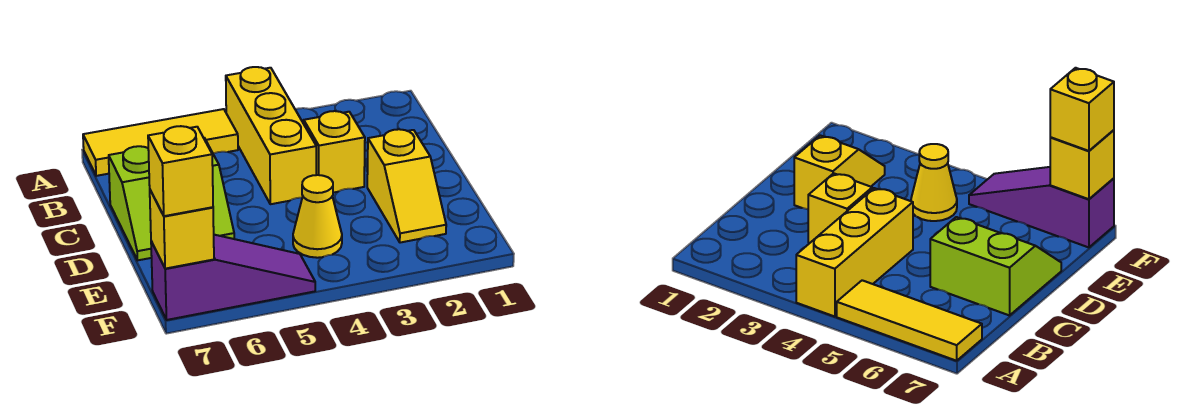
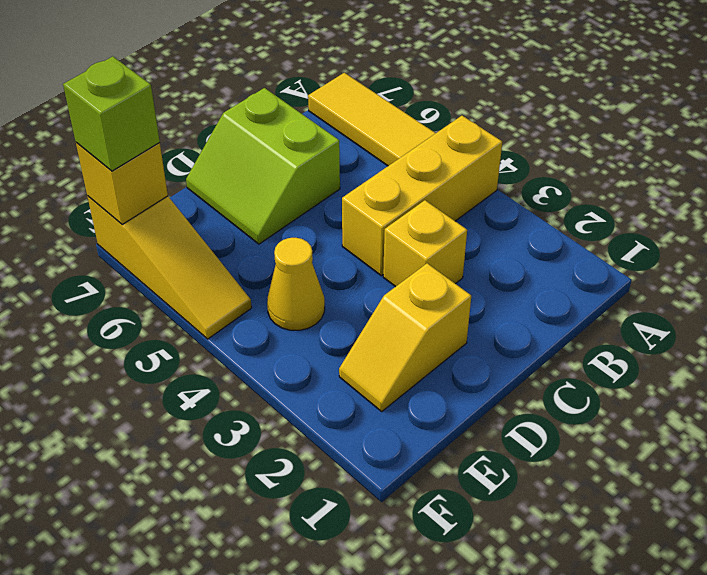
purple 1x3 slope [151,235,315,320] -> yellow 1x3 slope [87,196,252,339]
yellow 1x1 brick [148,126,213,216] -> lime 1x1 brick [63,56,160,171]

